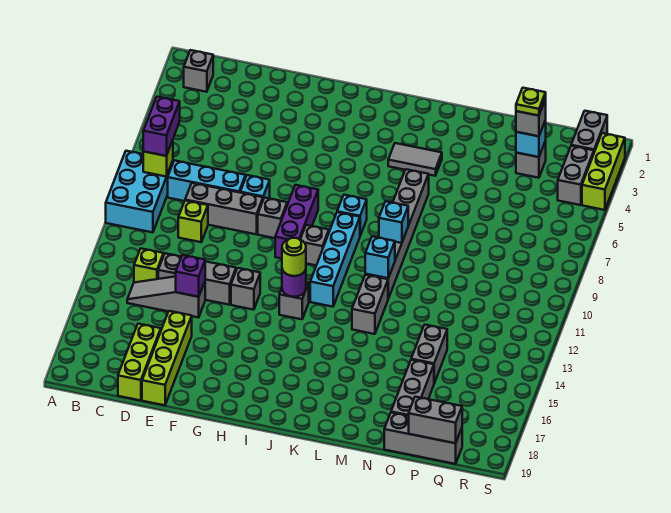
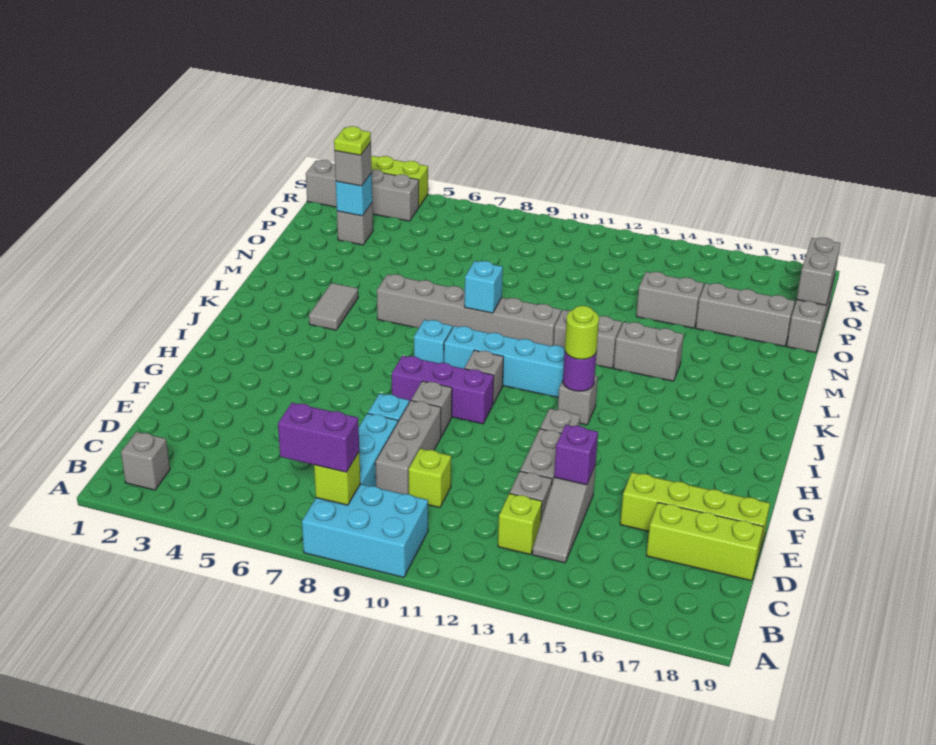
cyan 1x1 brick [365,236,395,278] -> none
none -> grey 1x2 brick [614,322,684,381]

